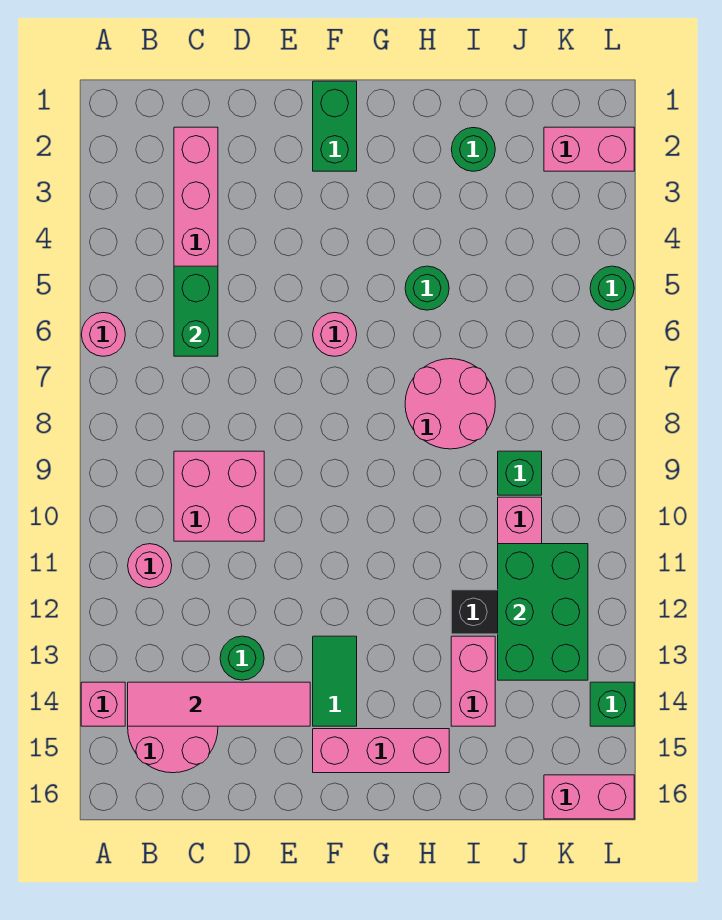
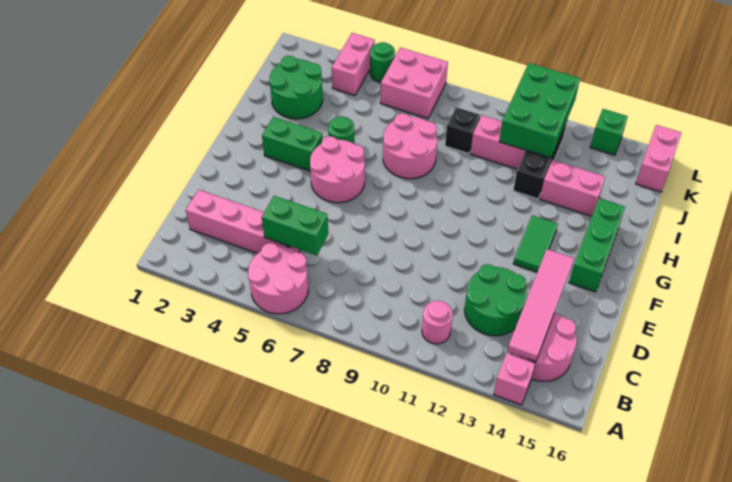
pink 1x1 round brick [81,313,125,356] -> pink 2x2 round brick [248,243,308,314]
pink 2x2 brick [174,451,264,541] -> pink 2x2 brick moved to [380,47,448,119]
green 1x1 round brick [220,636,264,680] -> green 2x2 round brick [465,264,527,336]
green 1x2 brick [313,81,357,171] -> green 1x2 brick moved to [262,117,322,171]
pink 1x1 round brick [313,312,357,356] -> pink 2x2 round brick [310,136,365,203]
green 1x2 tile [313,636,357,726] -> green 1x2 tile turned to [513,215,558,272]
pink 1x3 brick [313,729,449,773] -> green 1x3 brick [569,198,625,292]
green 1x1 round brick [451,128,495,171] -> green 2x2 round brick [269,56,323,119]
green 1x1 brick [498,451,542,495] -> black 1x1 brick [445,107,480,154]
green 2x3 brick [498,544,588,680] -> green 2x3 brick turned to [499,63,580,158]
pink 1x2 brick [544,127,634,171] -> pink 1x2 brick moved to [332,33,375,96]

